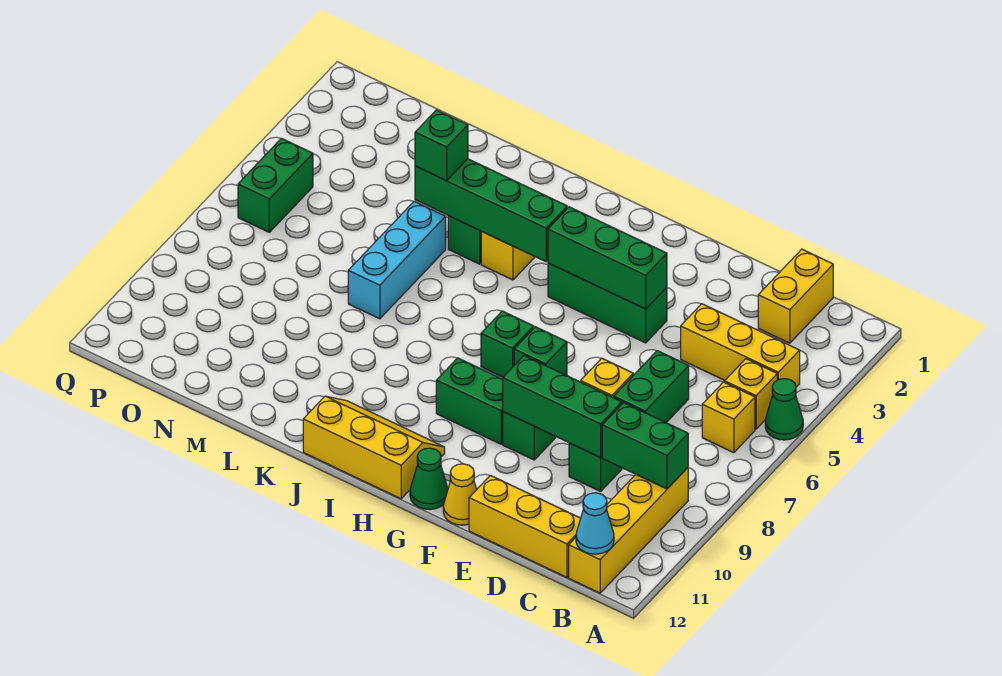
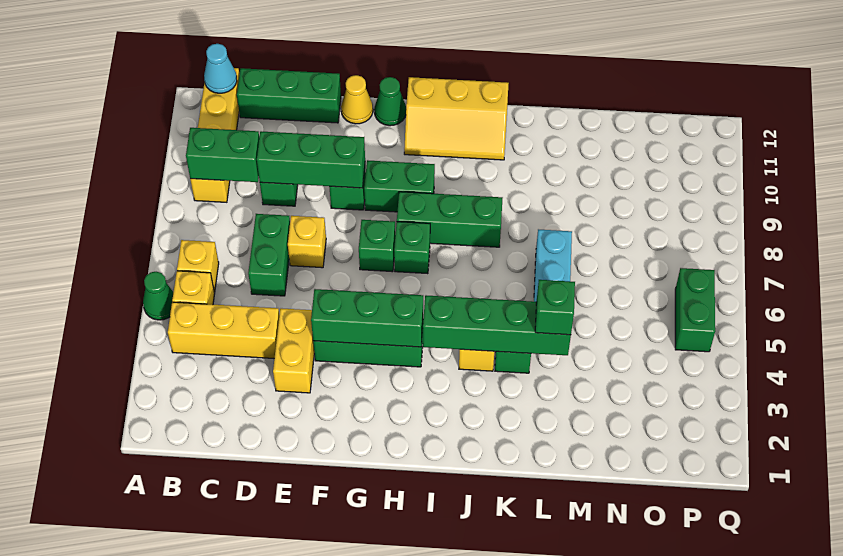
yellow 1x2 brick [758,249,833,343] -> yellow 1x2 brick moved to [273,308,314,393]
yellow 1x3 brick [469,475,581,577] -> green 1x3 brick [237,68,341,123]
none -> green 1x3 brick [397,192,502,247]

